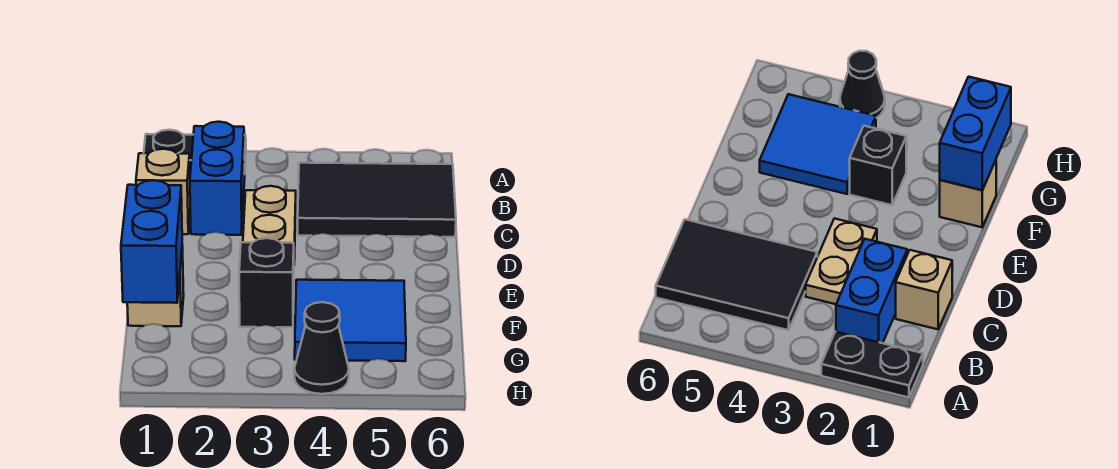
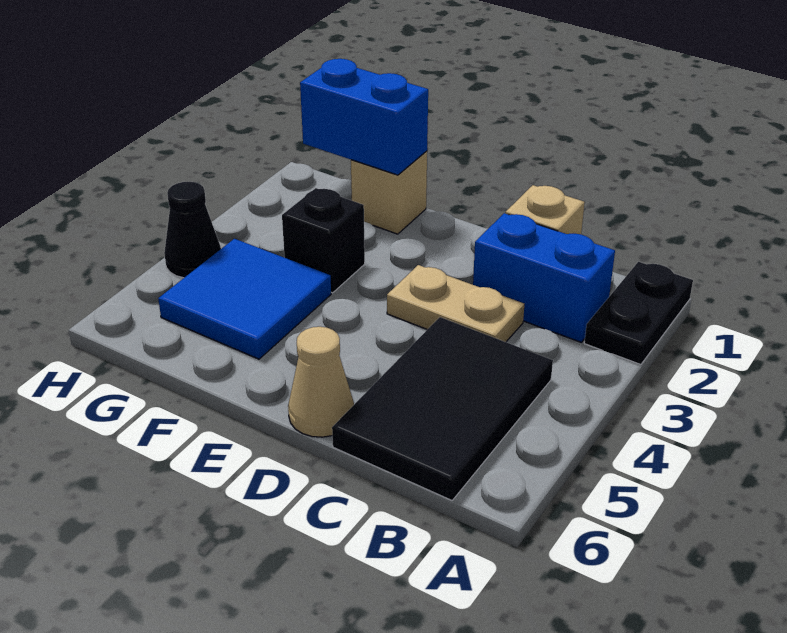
none -> tan 1x1 cone [288,327,354,437]

